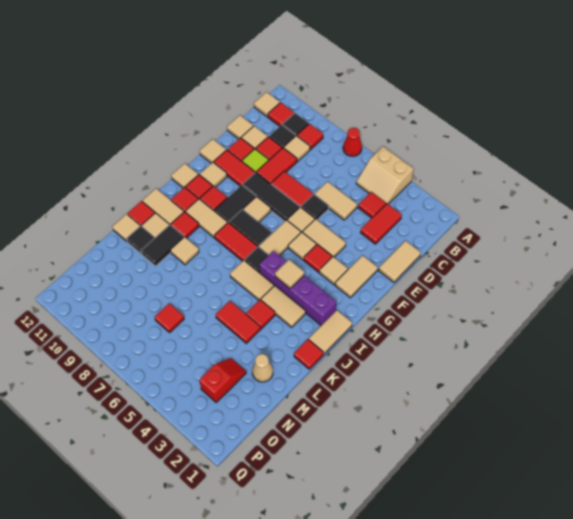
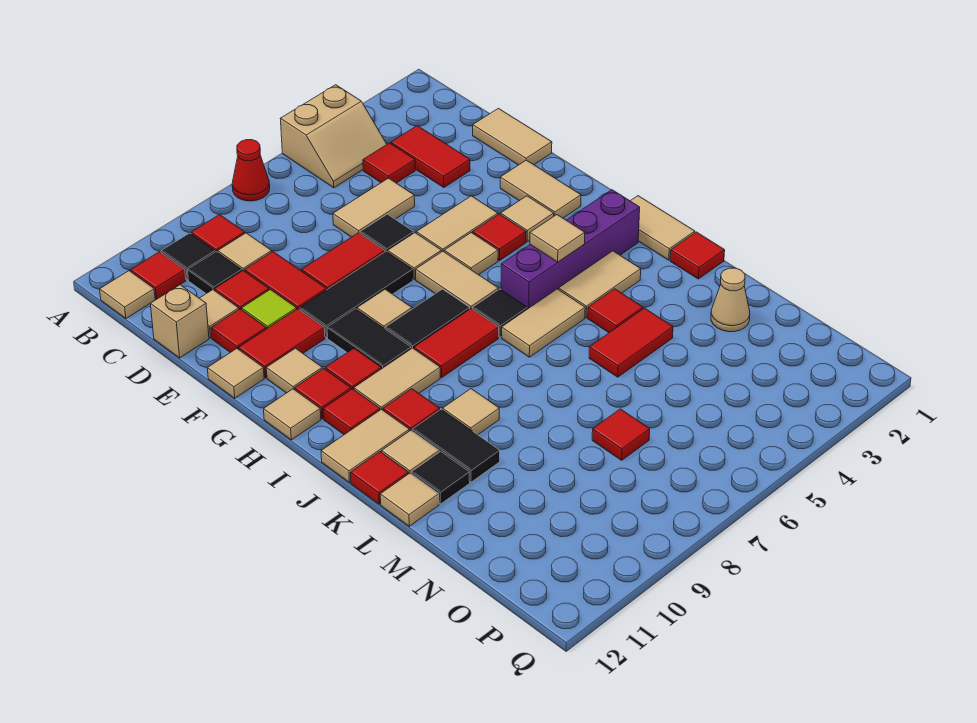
tan 1x1 tile [227,115,253,139] -> tan 1x1 brick [150,285,209,358]
red 1x2 slope [199,358,246,402] -> none

